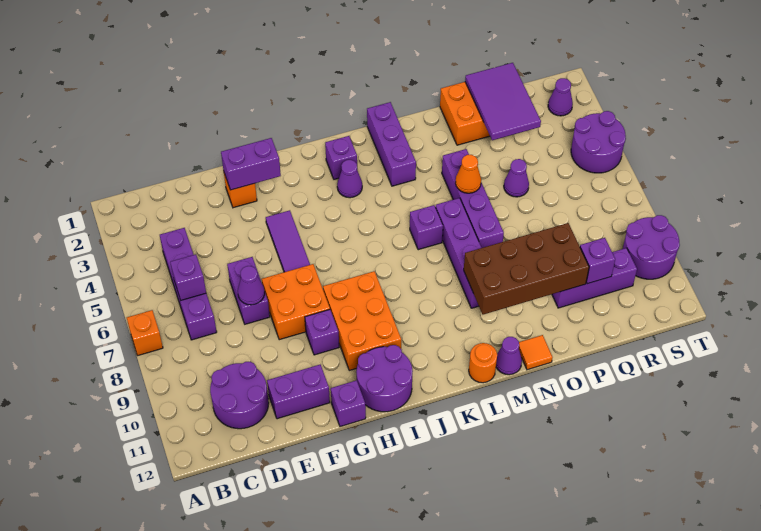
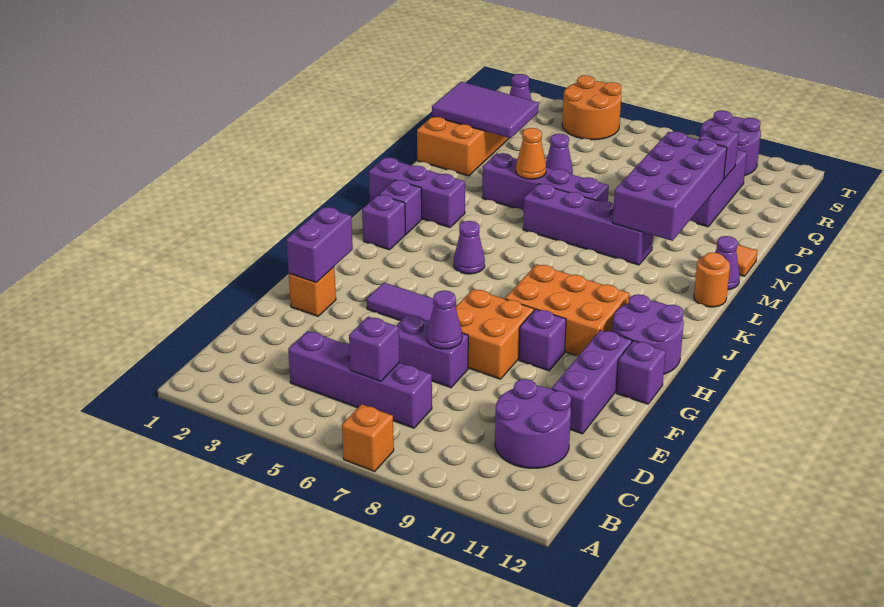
purple 1x2 brick [267,365,330,419] -> purple 1x3 brick [552,330,632,434]
purple 1x1 cone [337,160,362,198] -> purple 1x1 cone moved to [454,221,485,274]
purple 1x1 brick [410,205,443,250] -> purple 1x1 brick moved to [379,180,422,234]
brown 2x4 brick [464,223,589,314] -> purple 2x4 brick [613,131,727,241]
purple 2x2 round brick [571,111,626,173] -> orange 2x2 round brick [562,75,621,140]

